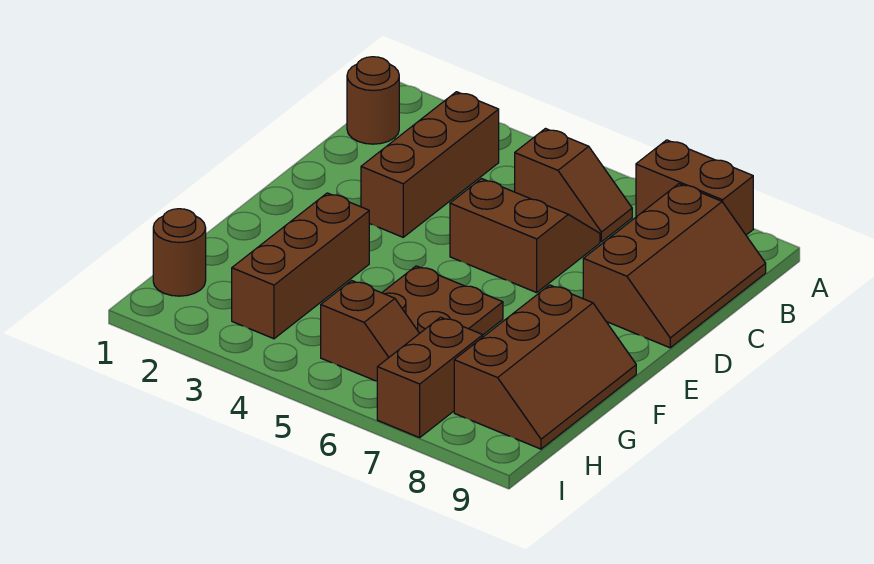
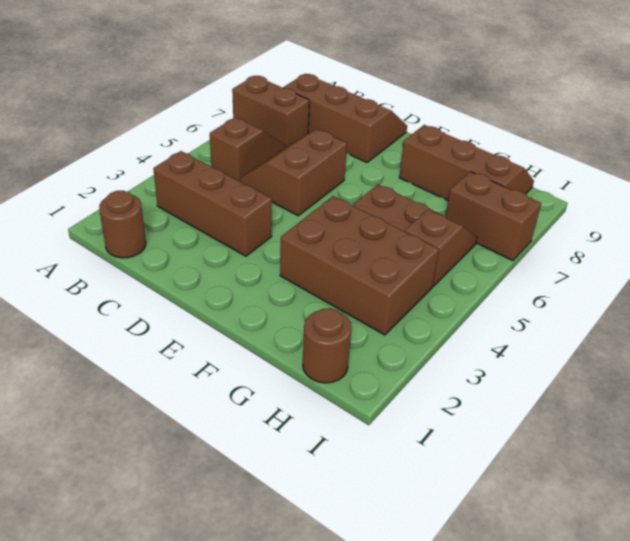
brown 1x2 brick [636,140,753,235] -> brown 1x2 brick turned to [232,76,309,146]
brown 1x3 brick [232,193,369,339] -> brown 2x3 brick [280,196,439,335]

